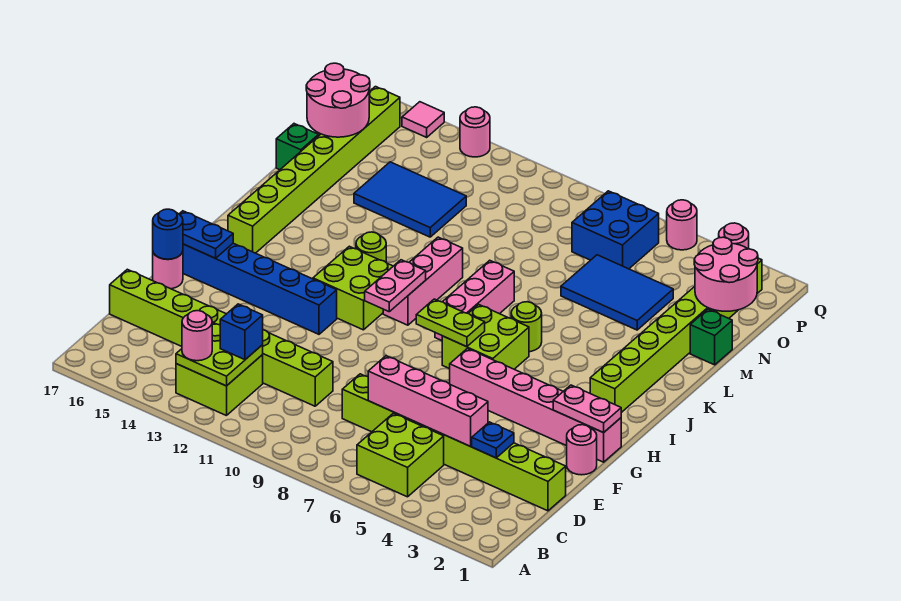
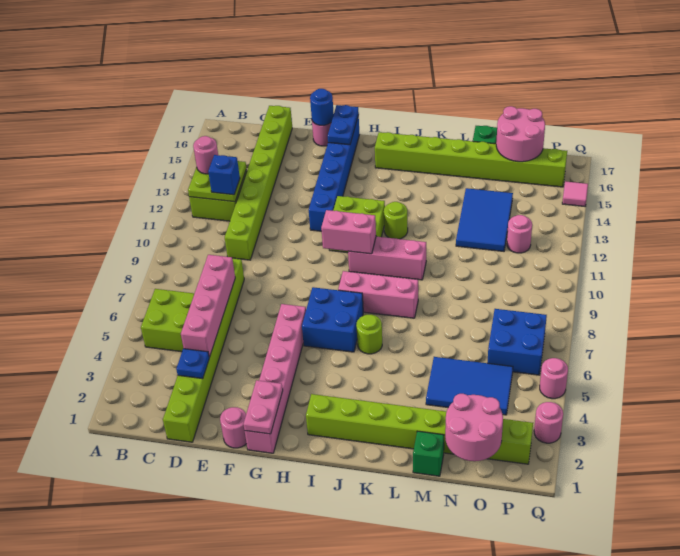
lime 2x2 brick [442,304,529,369] -> blue 2x2 brick [302,287,363,352]
lime 1x2 plate [416,299,485,347] -> none
pink 1x2 plate [365,260,426,312] -> pink 1x2 brick [321,210,376,254]
blue 2x3 tile [561,255,673,330] -> blue 2x3 tile turned to [426,357,513,415]
pink 1x1 round brick [460,107,490,157] -> pink 1x1 round brick moved to [507,215,532,253]

